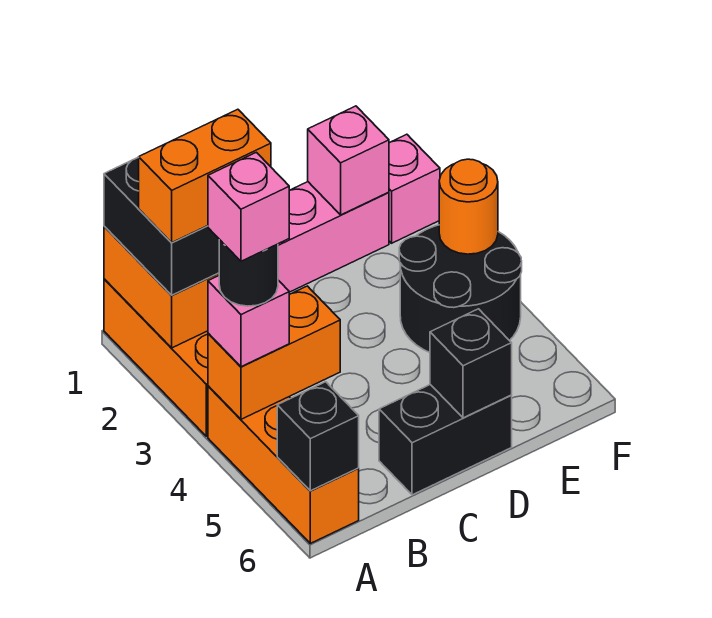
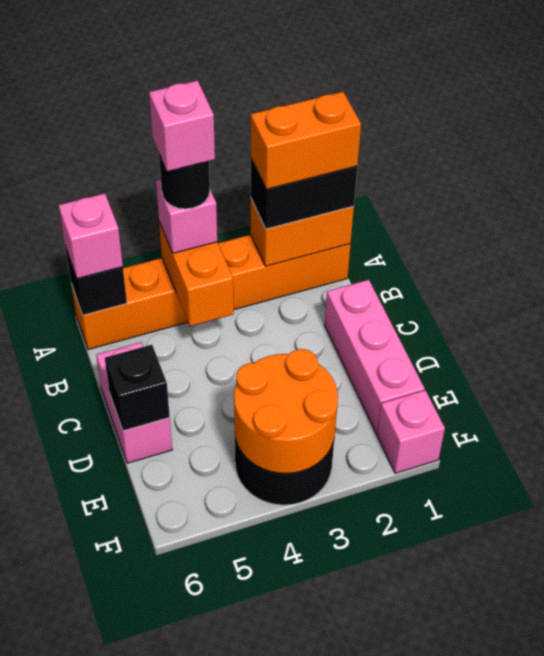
orange 1x2 brick [139,109,271,242] -> orange 1x2 brick turned to [251,92,361,189]
black 1x2 brick [379,385,512,495] -> pink 1x2 brick [96,342,172,463]
pink 1x1 brick [308,106,389,215] -> pink 1x1 brick moved to [58,193,123,278]
orange 1x1 round brick [439,159,498,254] -> orange 2x2 round brick [234,349,338,473]

